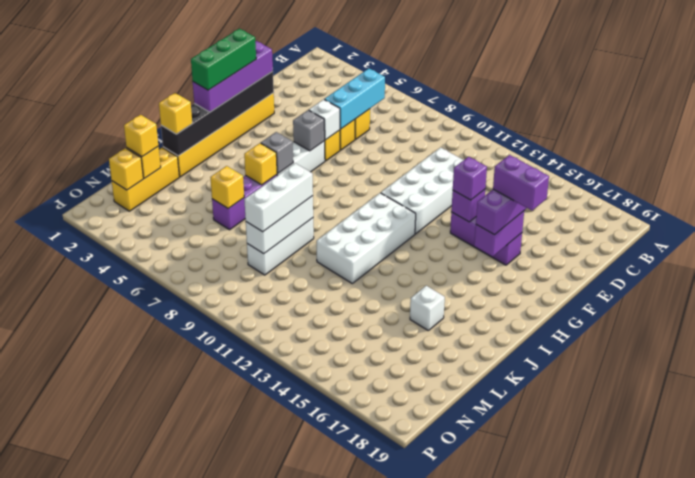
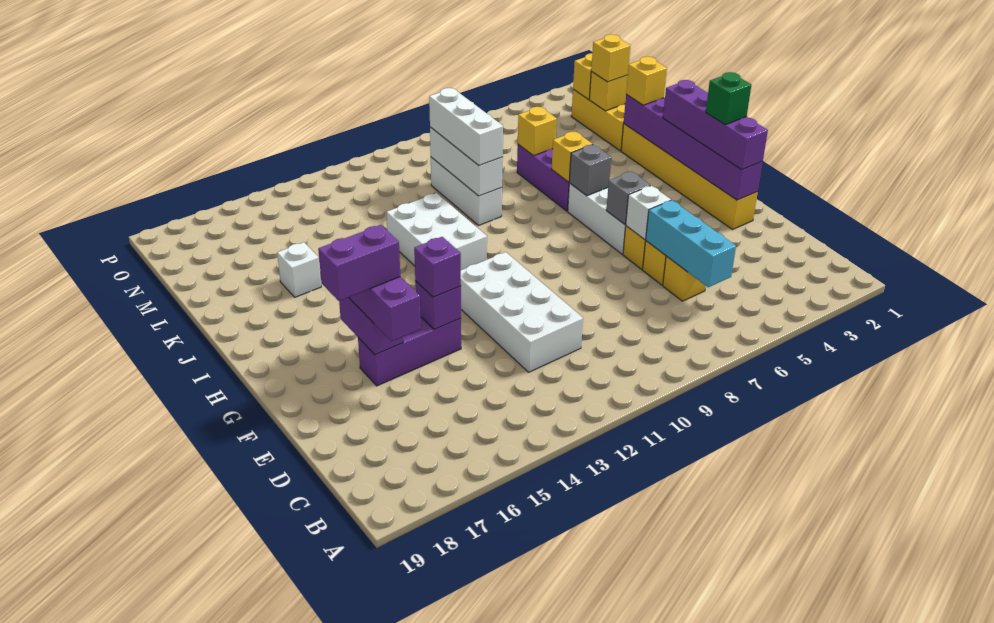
black 1x6 brick [161,71,274,156] -> purple 1x6 brick [624,95,763,200]
green 1x3 brick [191,29,256,90] -> green 1x1 brick [706,72,751,125]
white 2x4 brick [317,193,416,283] -> white 2x3 brick [387,193,487,270]

